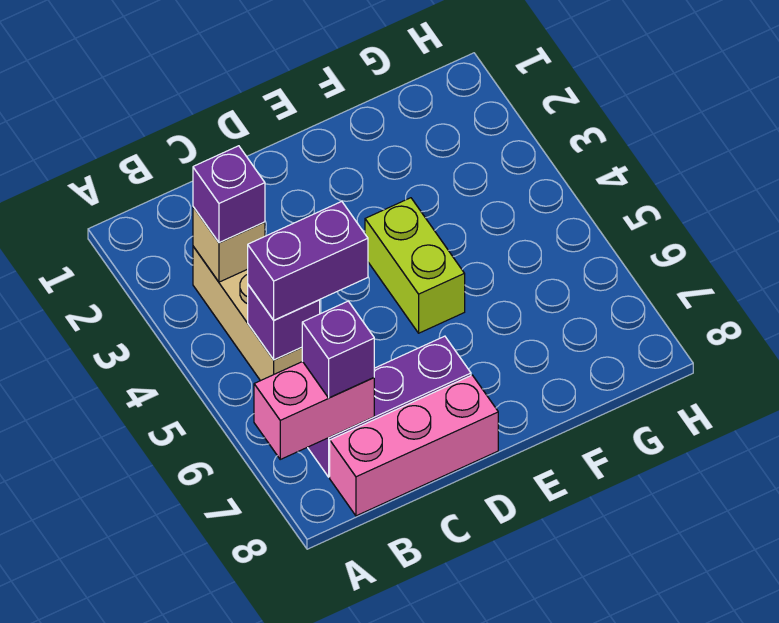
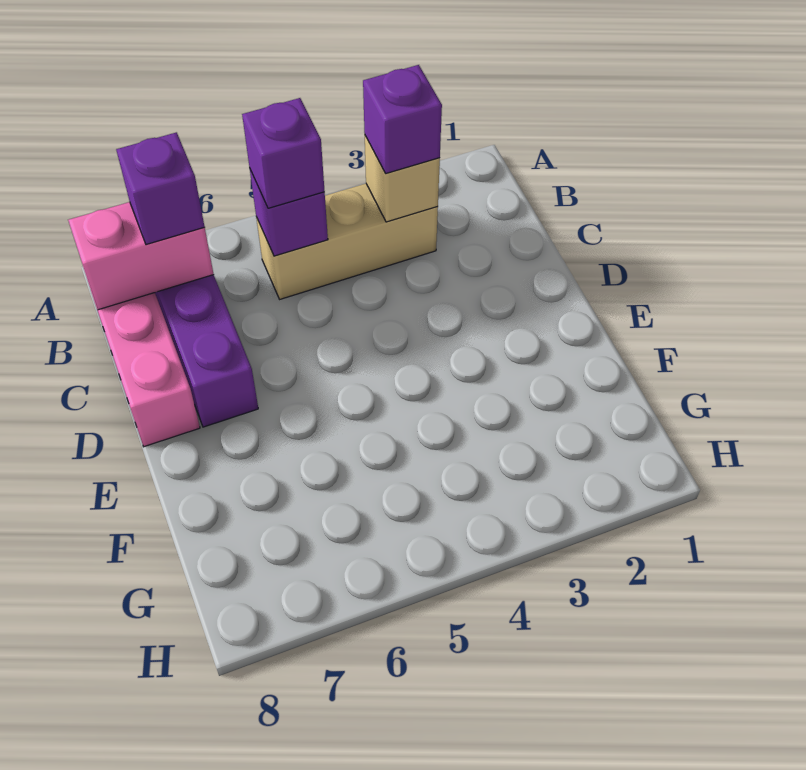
pink 1x2 brick [254,362,374,459] -> pink 1x2 brick turned to [68,202,214,310]
purple 1x2 brick [248,201,368,320] -> purple 1x1 brick [242,98,325,208]
lime 1x2 brick [365,198,465,333] -> none

